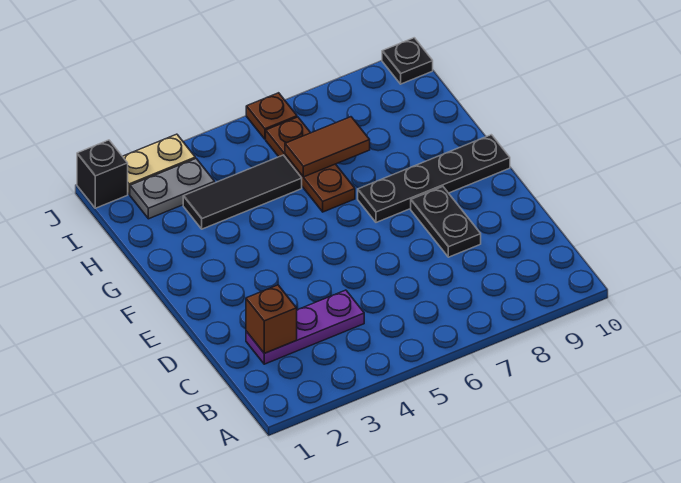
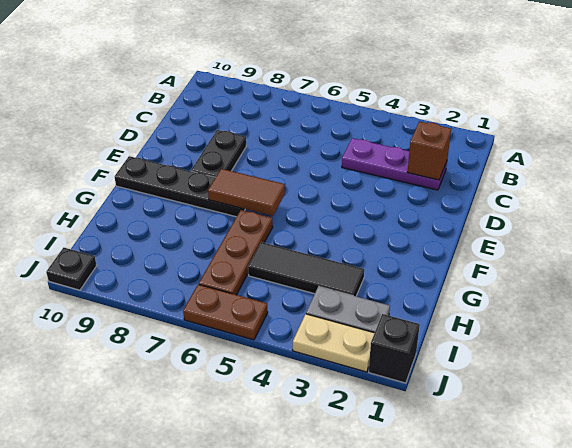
brown 1x2 tile [285,117,370,177] -> brown 1x2 tile moved to [208,169,285,216]
brown 1x1 plate [246,93,297,139] -> brown 1x2 plate [183,284,268,340]

